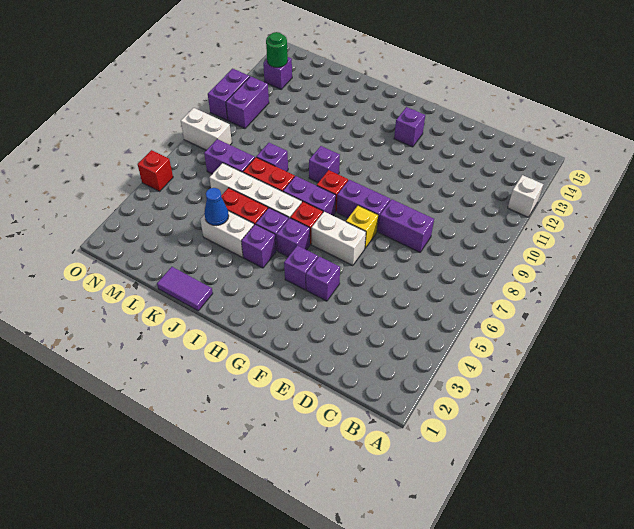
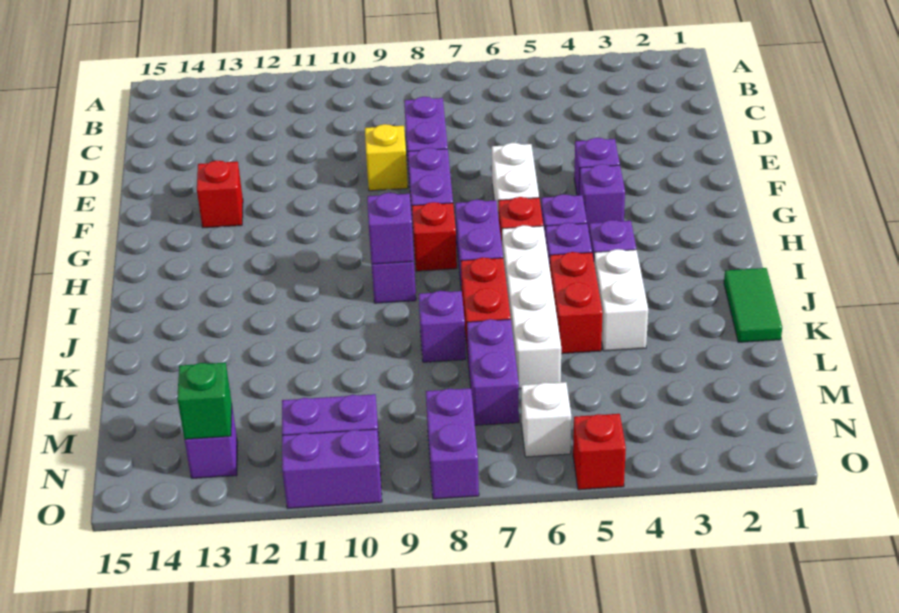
white 1x1 brick [508,175,543,217] -> white 1x1 brick moved to [521,382,571,457]
yellow 1x1 brick [346,205,378,248] -> yellow 1x1 brick moved to [365,124,408,191]
none -> red 1x1 brick [197,161,243,228]
purple 1x1 brick [394,107,425,147] -> purple 1x1 brick moved to [367,193,414,264]
purple 1x2 tile [157,267,213,311] -> green 1x2 tile [724,268,782,342]
blue 1x1 cone [204,188,229,226] -> none
white 1x2 brick [181,108,232,150] -> purple 1x2 brick [426,388,479,499]
green 1x1 round brick [266,32,288,68] -> green 1x1 brick [177,363,232,439]

